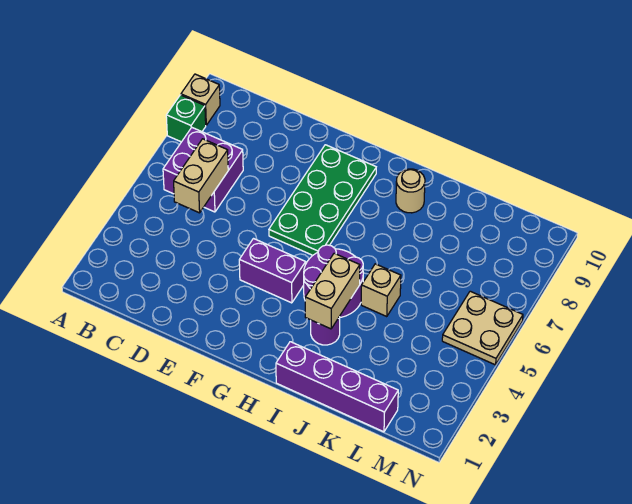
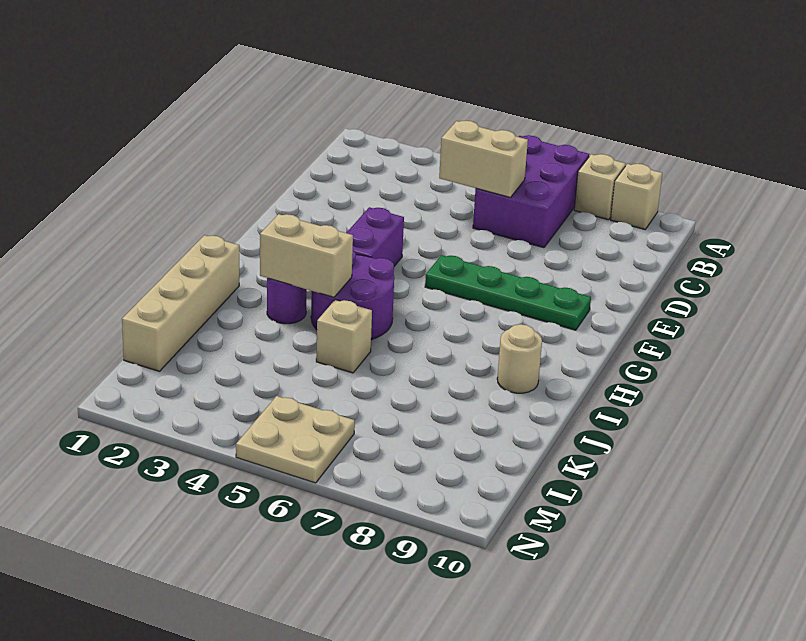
green 1x1 brick [166,95,206,142] -> tan 1x1 brick [574,154,626,220]
purple 2x2 brick [163,128,243,212] -> purple 2x3 brick [473,135,589,248]
green 2x4 plate [269,145,376,255] -> green 1x4 plate [425,255,591,330]
purple 1x4 brick [276,342,398,432] -> tan 1x4 brick [122,235,239,371]

